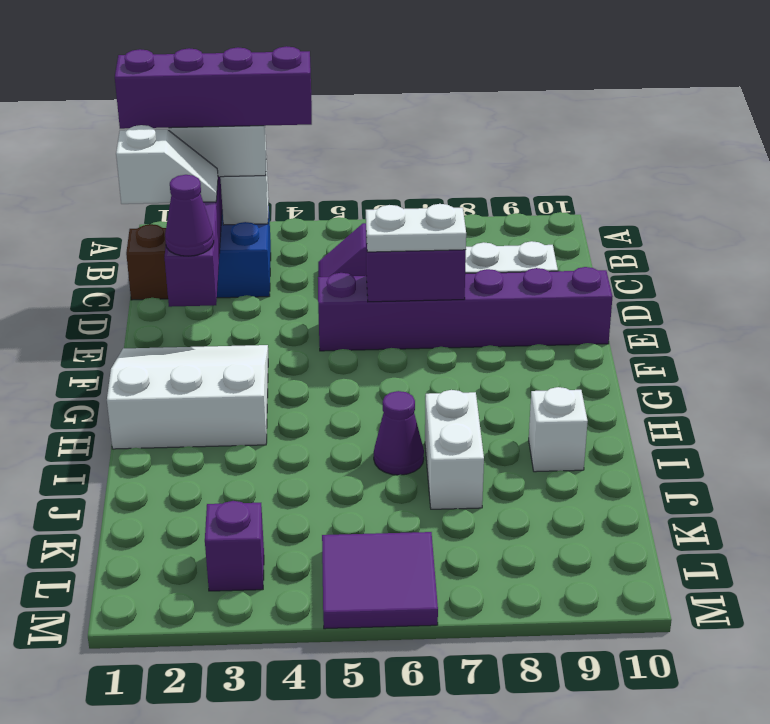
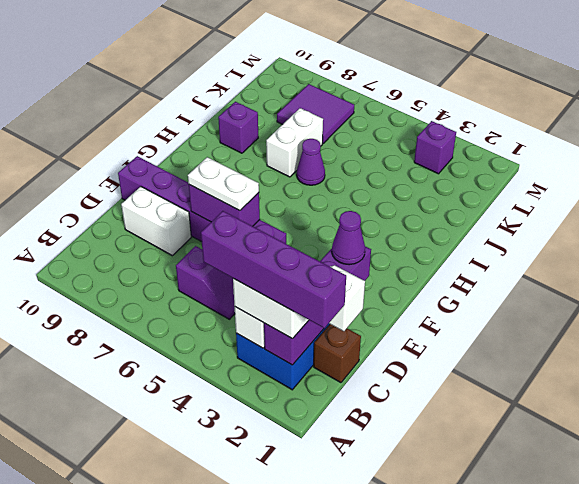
white 3x3 slope [107,345,268,449] -> none
white 1x1 brick [529,387,588,472] -> purple 1x1 brick [218,102,258,153]
purple 2x2 tile [322,532,438,629] -> purple 2x2 tile moved to [277,84,354,143]

